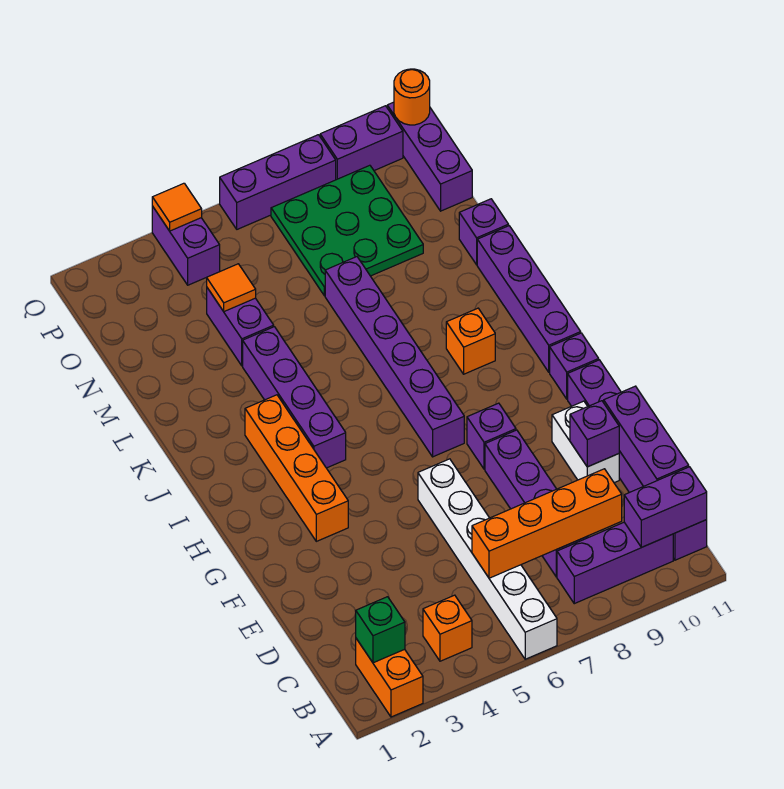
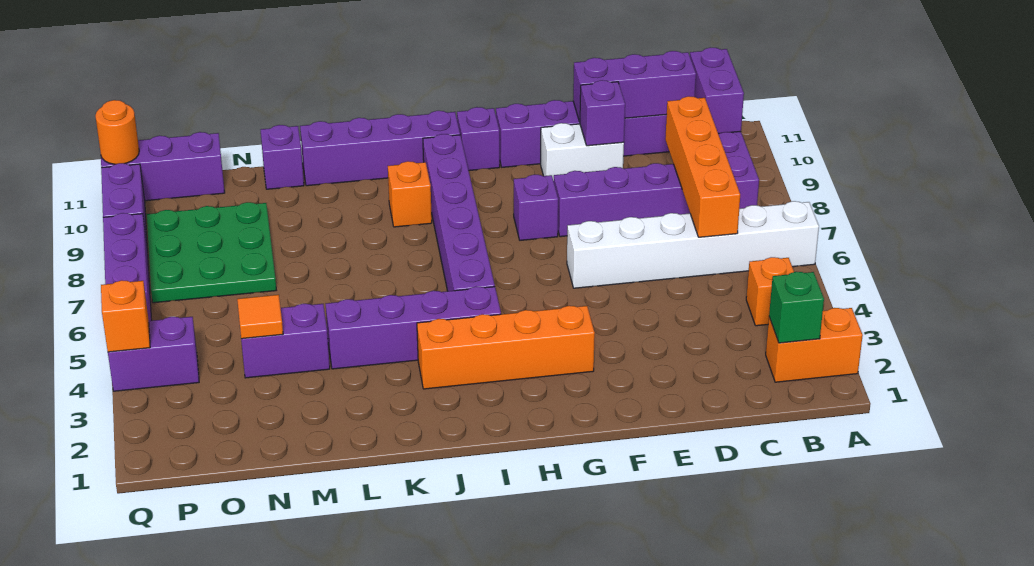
purple 1x6 brick [325,257,464,457] -> purple 1x6 brick turned to [423,134,495,291]
orange 1x1 tile [152,183,202,231] -> orange 1x1 brick [101,280,150,352]

